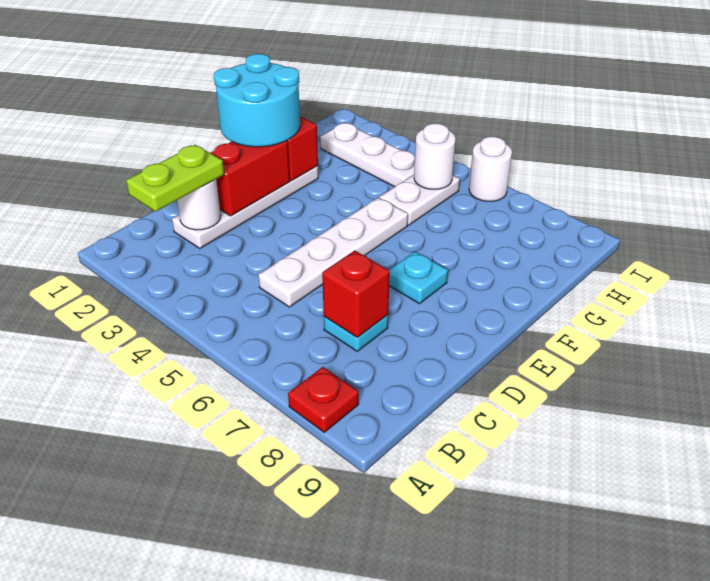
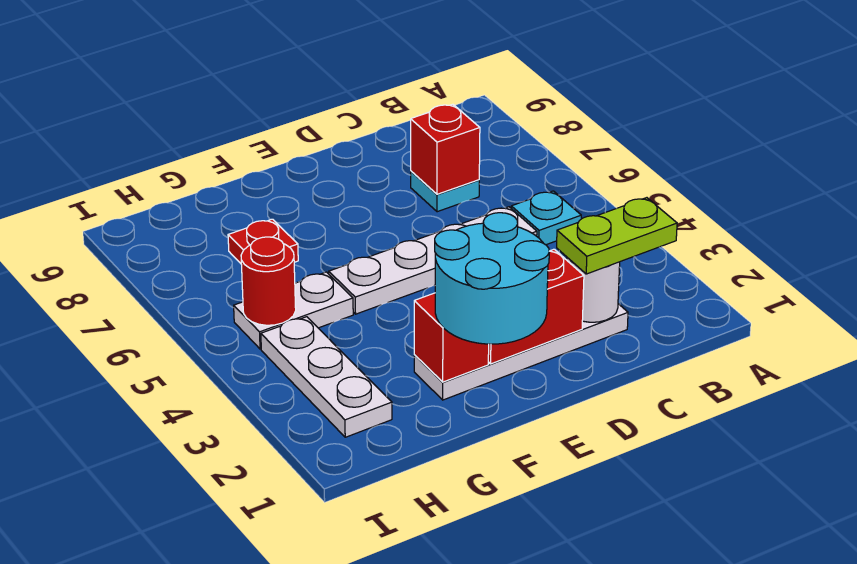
red 1x1 plate [288,367,359,432] -> red 1x1 plate moved to [228,219,298,263]
cyan 1x1 plate [389,252,448,304] -> cyan 1x1 plate moved to [511,191,581,245]
white 1x1 round brick [414,124,456,189] -> red 1x1 round brick [241,237,296,325]
white 1x1 round brick [469,137,512,201] -> none

